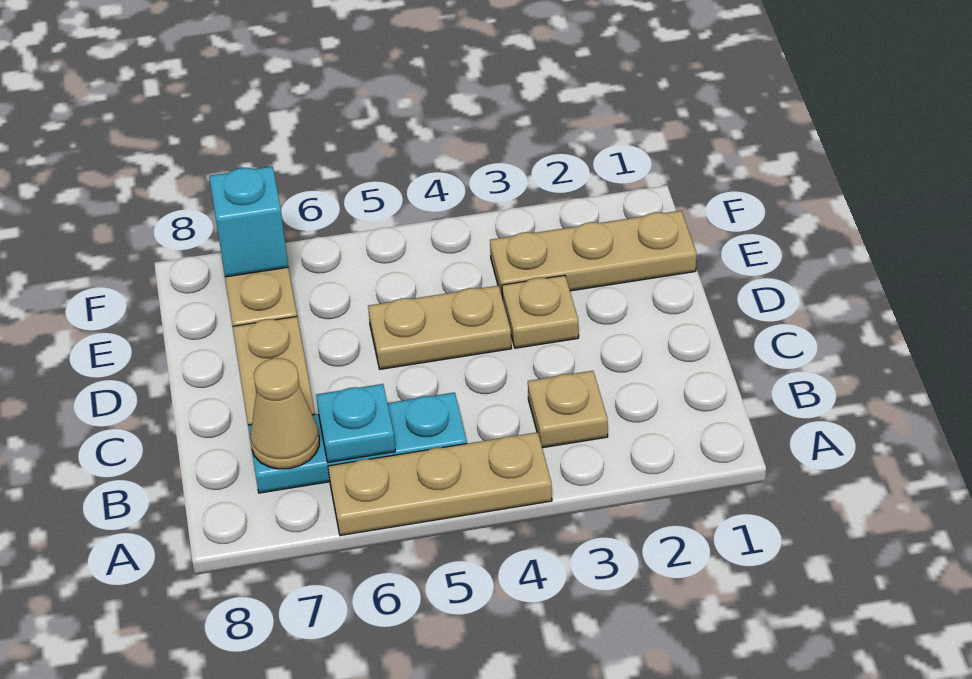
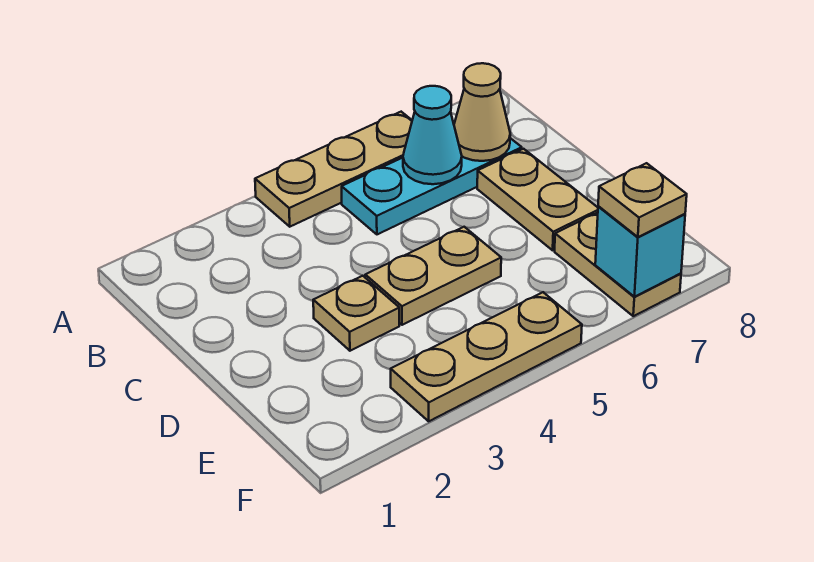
tan 1x1 plate [528,371,608,448] -> tan 1x1 plate moved to [598,163,687,237]
cyan 1x1 plate [316,384,395,462] -> cyan 1x1 cone [403,86,462,184]
tan 1x3 plate [490,211,696,299] -> tan 1x3 plate moved to [391,292,582,421]

